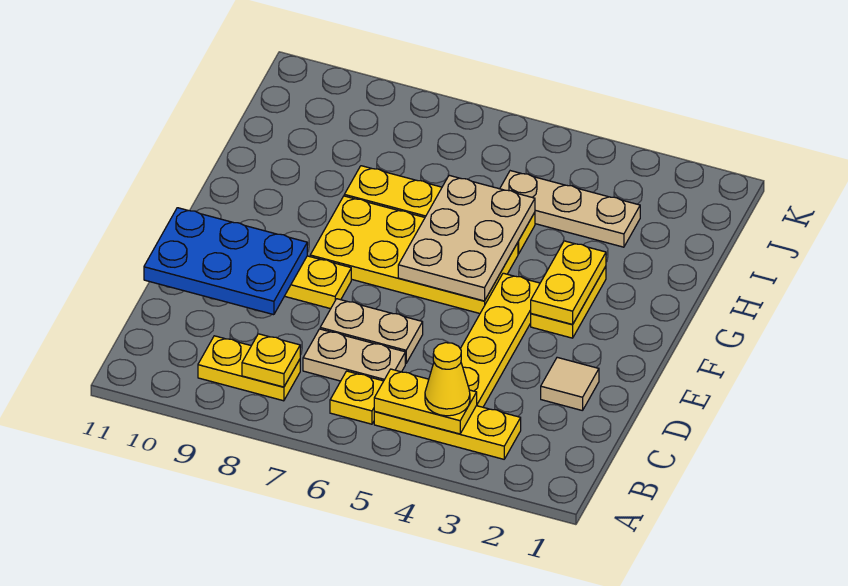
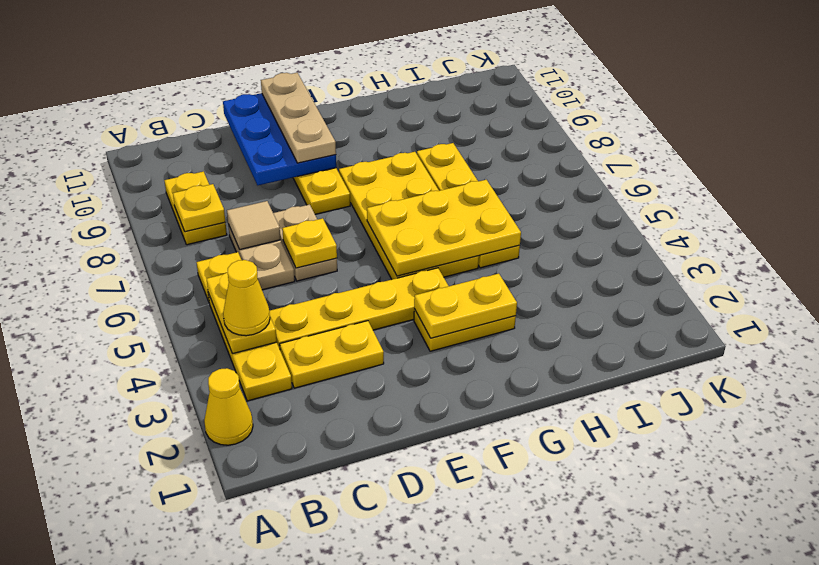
none -> yellow 1x1 cone [204,368,253,445]
none -> yellow 1x2 plate [280,321,384,388]
tan 1x1 tile [541,357,599,411] -> tan 1x1 tile moved to [227,201,280,250]
none -> yellow 1x1 plate [282,218,337,268]
tan 2x3 plate [398,175,535,301] -> yellow 2x3 plate [367,180,521,276]
tan 1x3 plate [500,171,640,247] -> tan 1x3 plate moved to [261,73,336,163]

